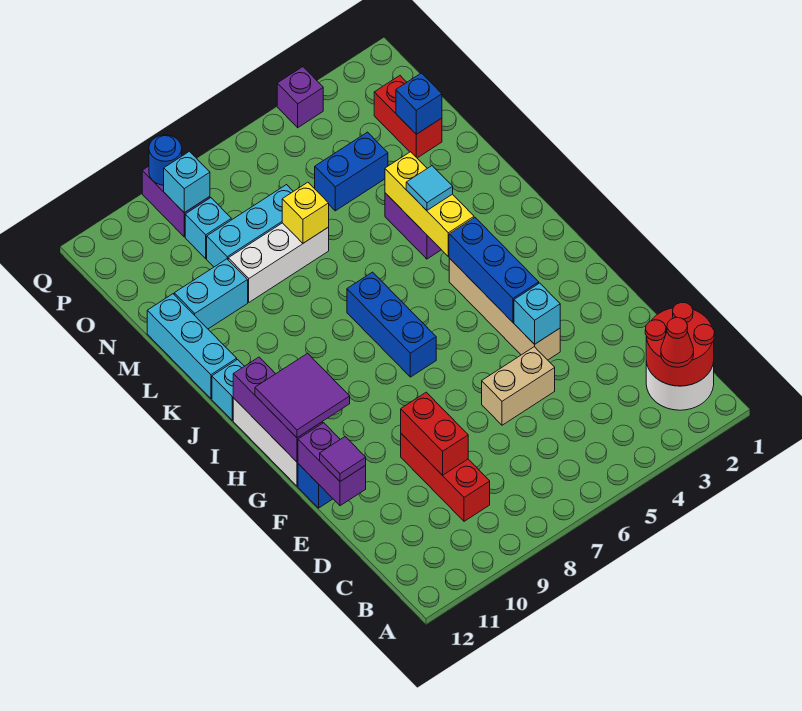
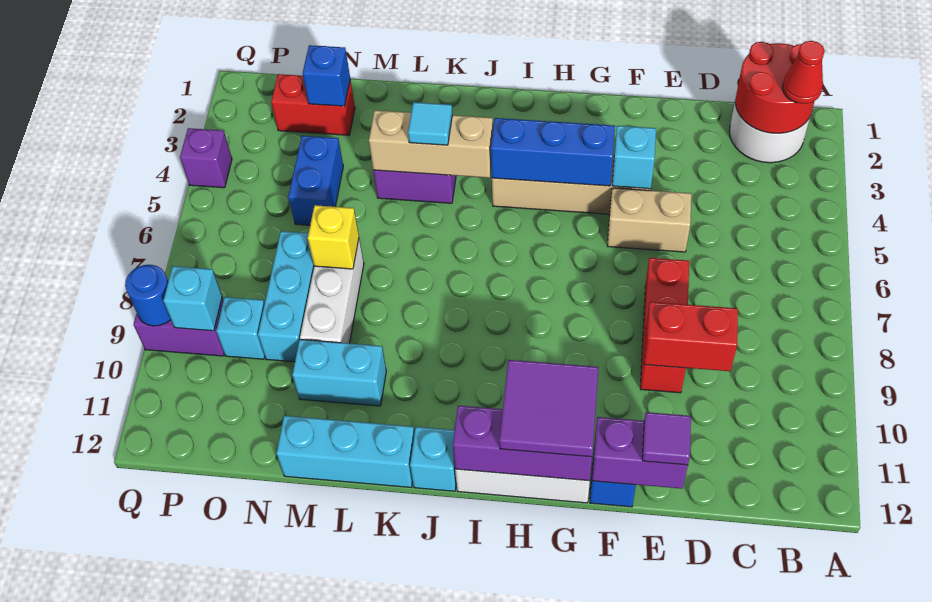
red 1x3 brick [401,434,490,521] -> red 1x3 brick turned to [640,258,689,393]
tan 1x2 brick [482,347,555,425] -> tan 1x2 brick turned to [607,188,691,252]
blue 1x3 brick [347,272,436,377] -> none
yellow 1x3 brick [385,152,474,257] -> tan 1x3 brick [369,110,493,178]
cyan 1x2 brick [174,259,248,329] -> cyan 1x2 brick turned to [292,340,386,406]

